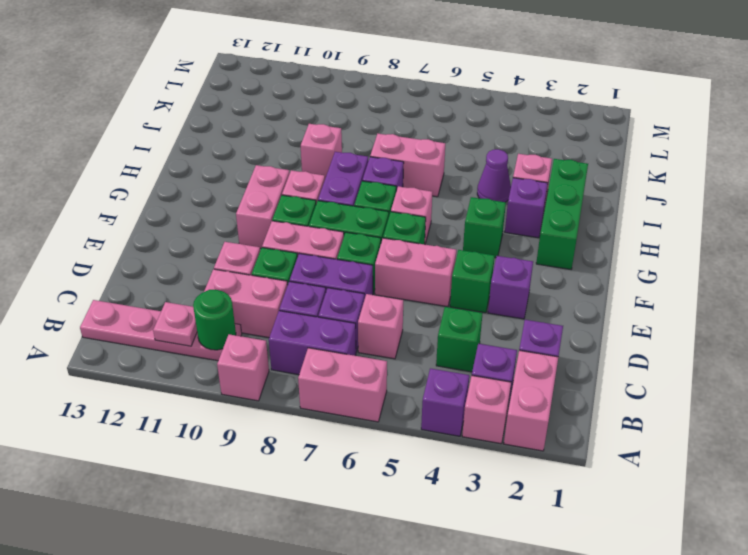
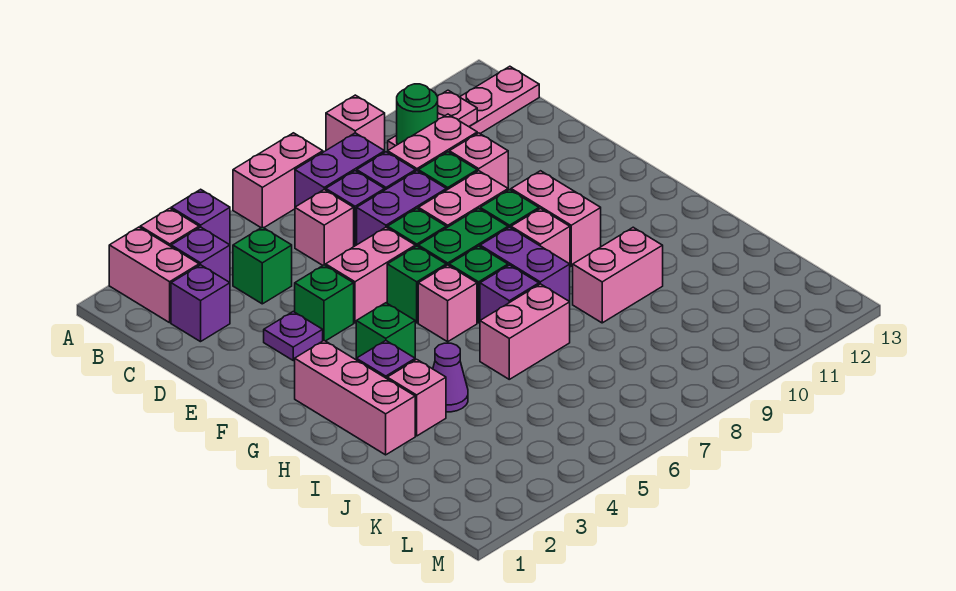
purple 1x1 brick [488,256,533,319] -> purple 1x1 plate [264,312,323,360]
green 1x3 brick [536,159,588,269] -> pink 1x3 brick [295,341,415,455]
pink 1x1 brick [301,124,342,178] -> pink 1x2 brick [573,227,663,323]

